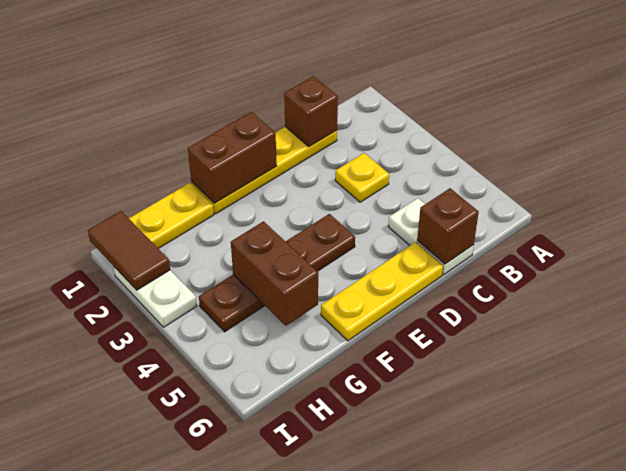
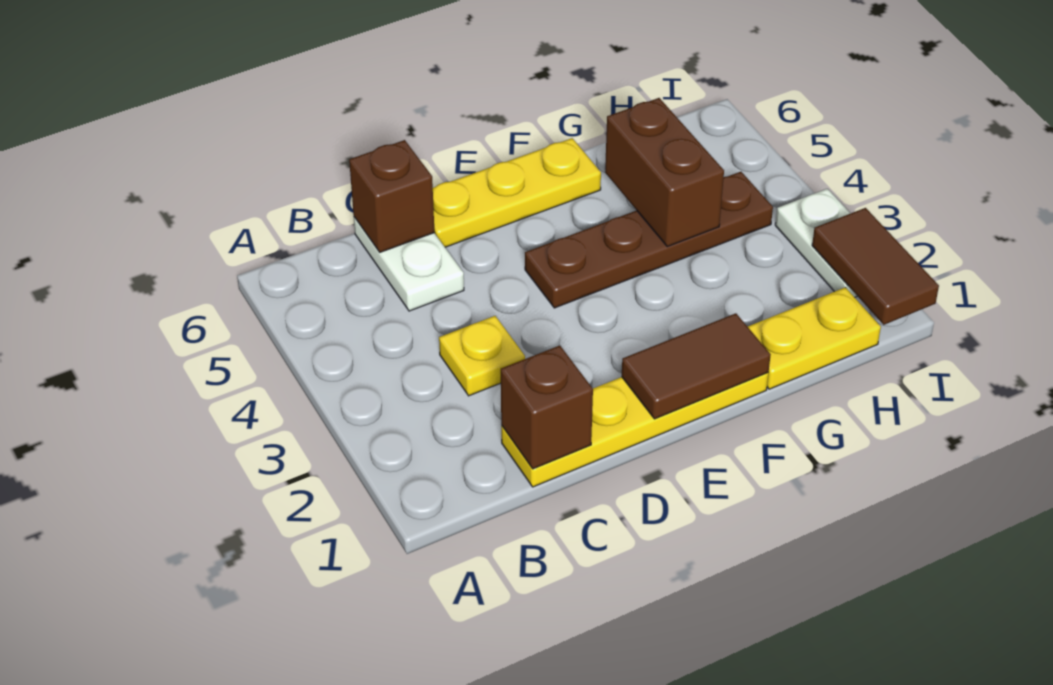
brown 1x2 brick [188,112,277,203] -> brown 1x2 tile [622,313,771,419]

